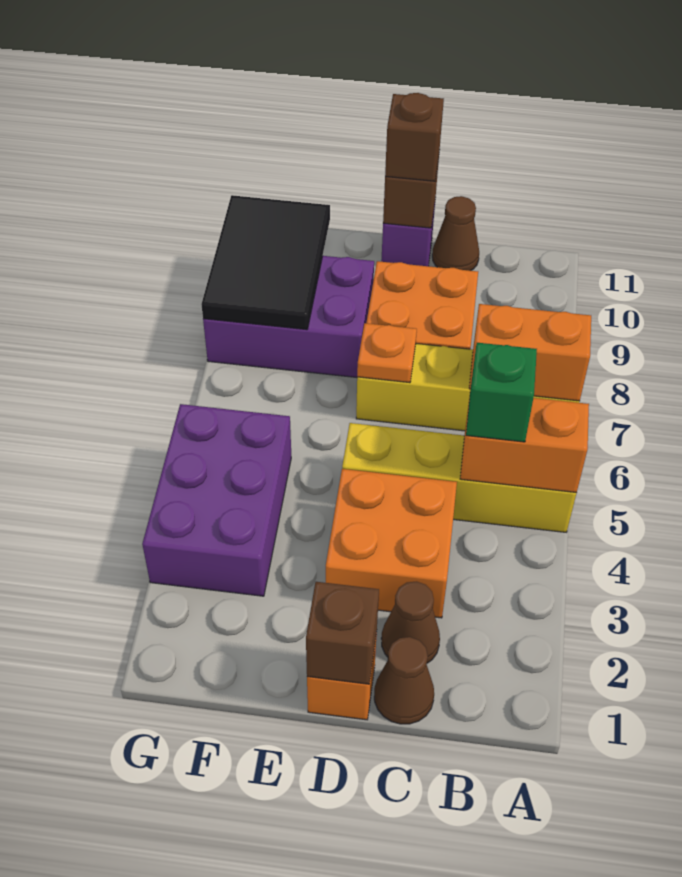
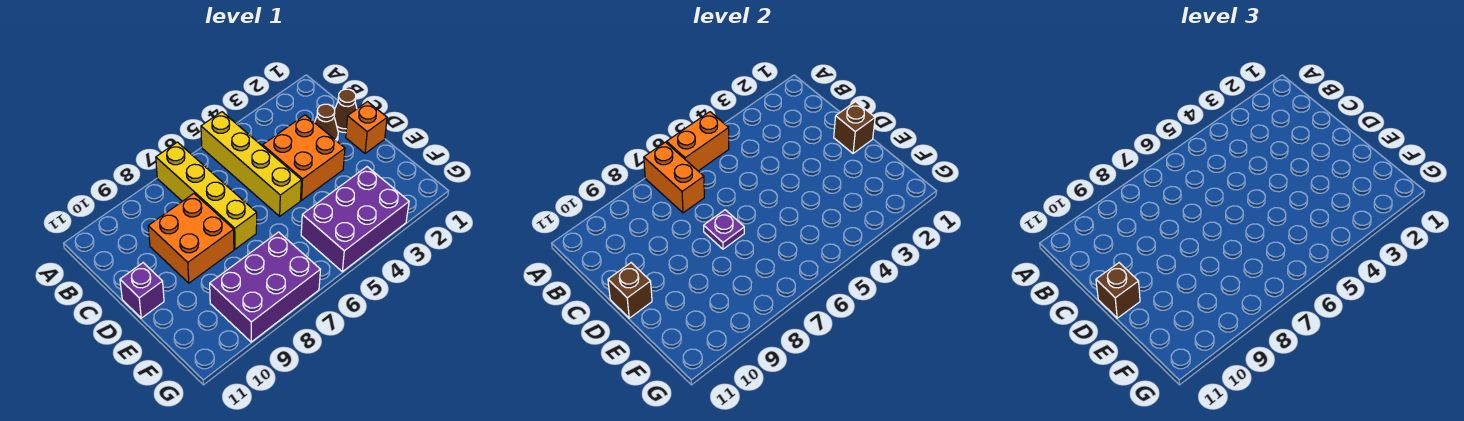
orange 1x2 brick [460,398,589,493] -> orange 1x2 brick turned to [667,112,729,171]
green 1x1 brick [466,343,537,442] -> none
brown 1x1 cone [432,196,479,271] -> none
orange 1x1 plate [357,323,417,383] -> purple 1x1 plate [704,210,744,249]
purple 2x3 brick [203,256,374,377] -> purple 2x3 brick turned to [210,232,320,342]
black 2x3 tile [201,195,330,330] -> none

